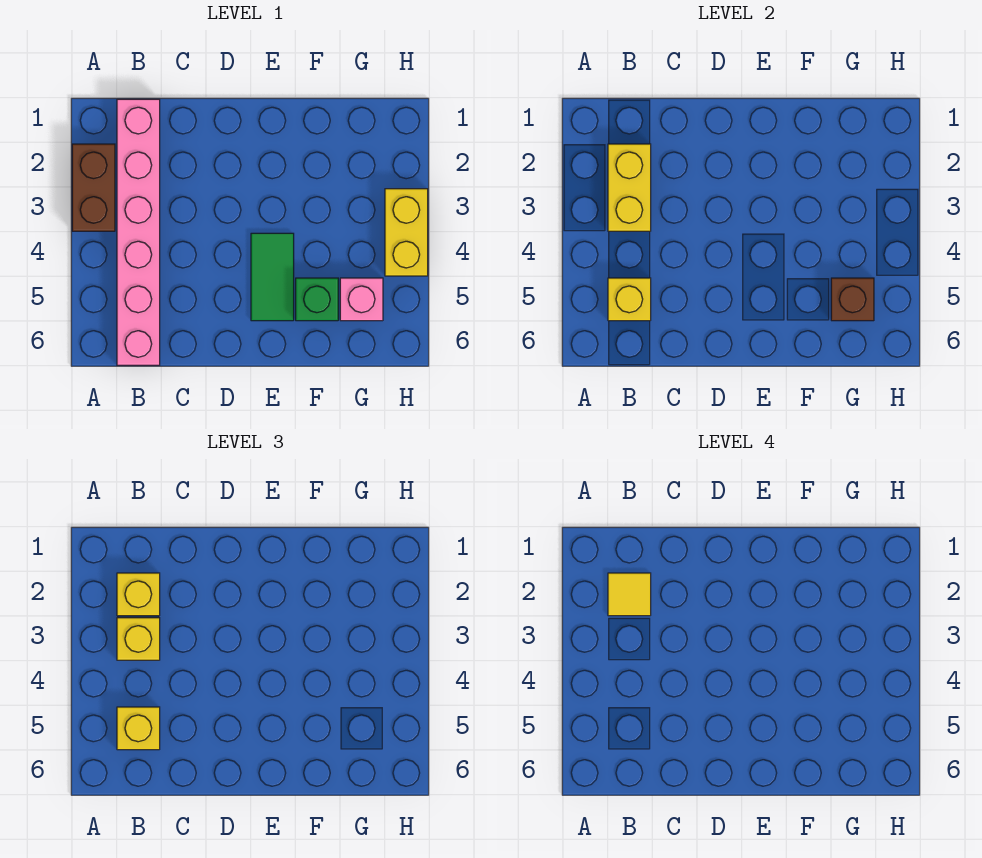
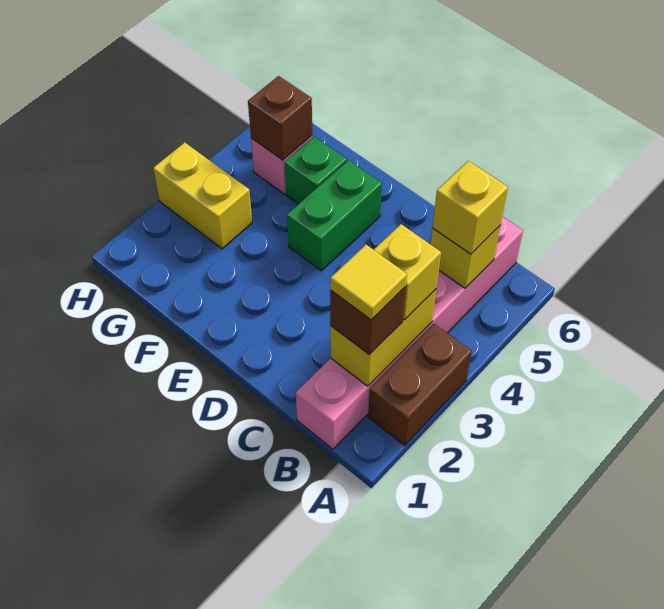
yellow 1x1 brick [117,573,160,616] -> brown 1x1 brick [330,287,406,355]
green 1x2 tile [251,233,294,321] -> green 1x2 brick [287,160,382,271]
yellow 1x2 brick [385,189,428,276] -> yellow 1x2 brick turned to [153,142,252,249]

